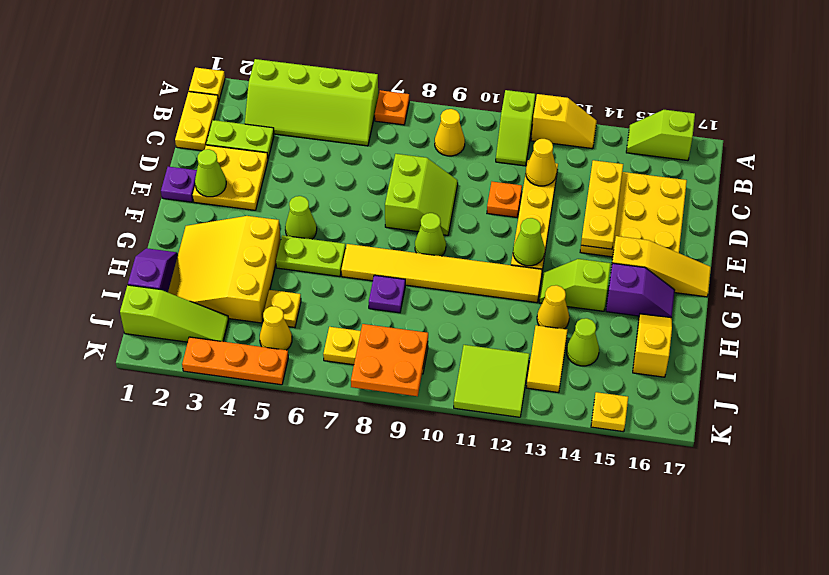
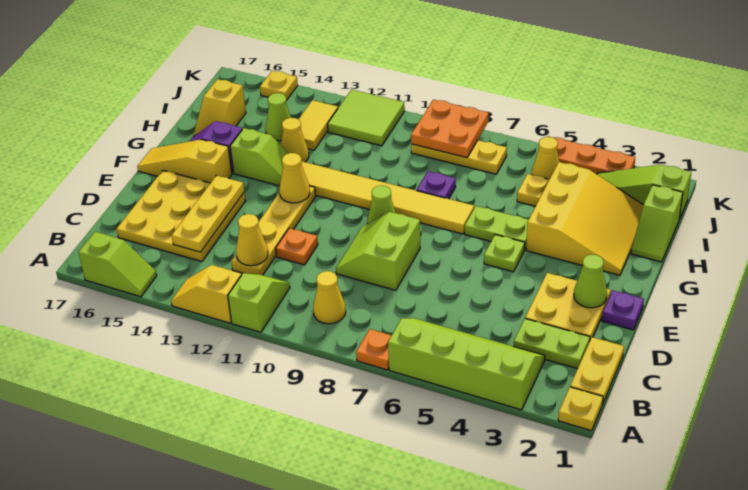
lime 1x1 cone [285,196,317,239] -> lime 1x1 plate [484,235,525,272]
lime 1x1 cone [513,218,545,266] -> yellow 1x1 cone [279,153,310,203]
purple 1x2 slope [128,248,178,292] -> lime 1x2 slope [631,185,683,262]

